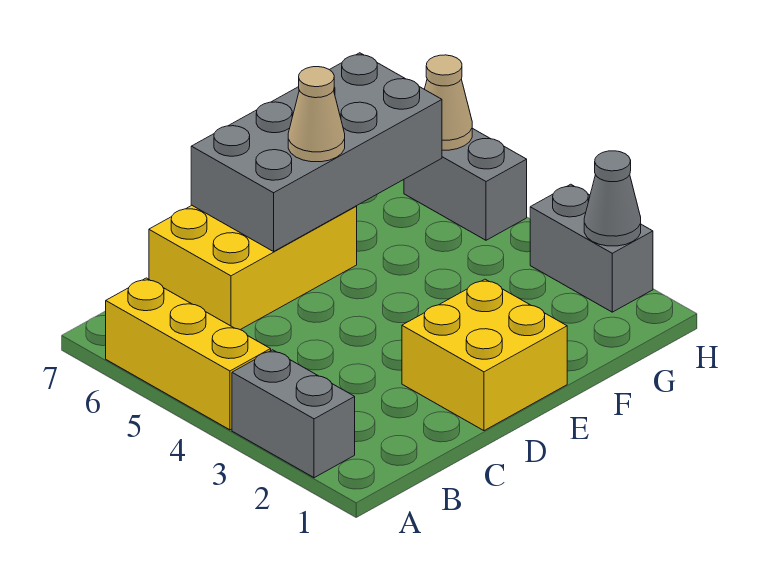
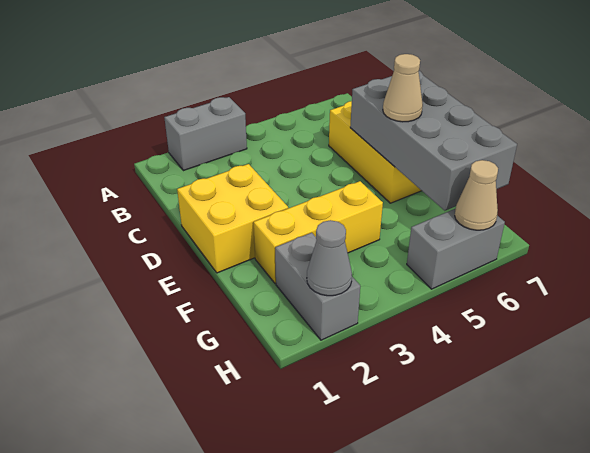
yellow 1x3 brick [106,278,271,430] -> yellow 1x3 brick moved to [254,181,383,283]
grey 1x2 brick [530,184,653,312] -> grey 1x2 brick turned to [275,233,360,340]

